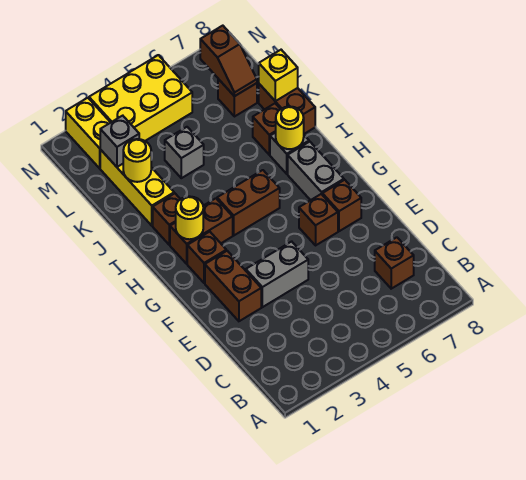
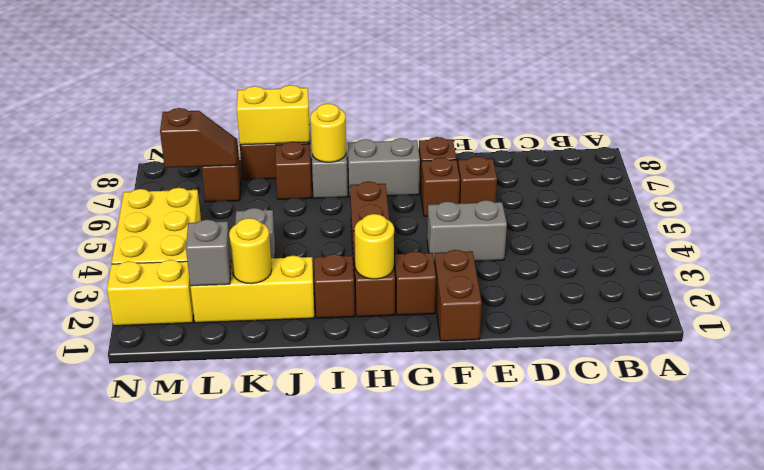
brown 1x1 brick [375,237,414,289] -> brown 1x1 brick moved to [458,156,497,204]
brown 1x2 brick [205,251,261,321] -> brown 1x2 brick turned to [434,250,482,341]
grey 1x2 brick [246,241,308,307] -> grey 1x2 brick turned to [427,200,507,261]
yellow 1x1 brick [259,50,298,101] -> yellow 1x2 brick [237,85,310,145]

